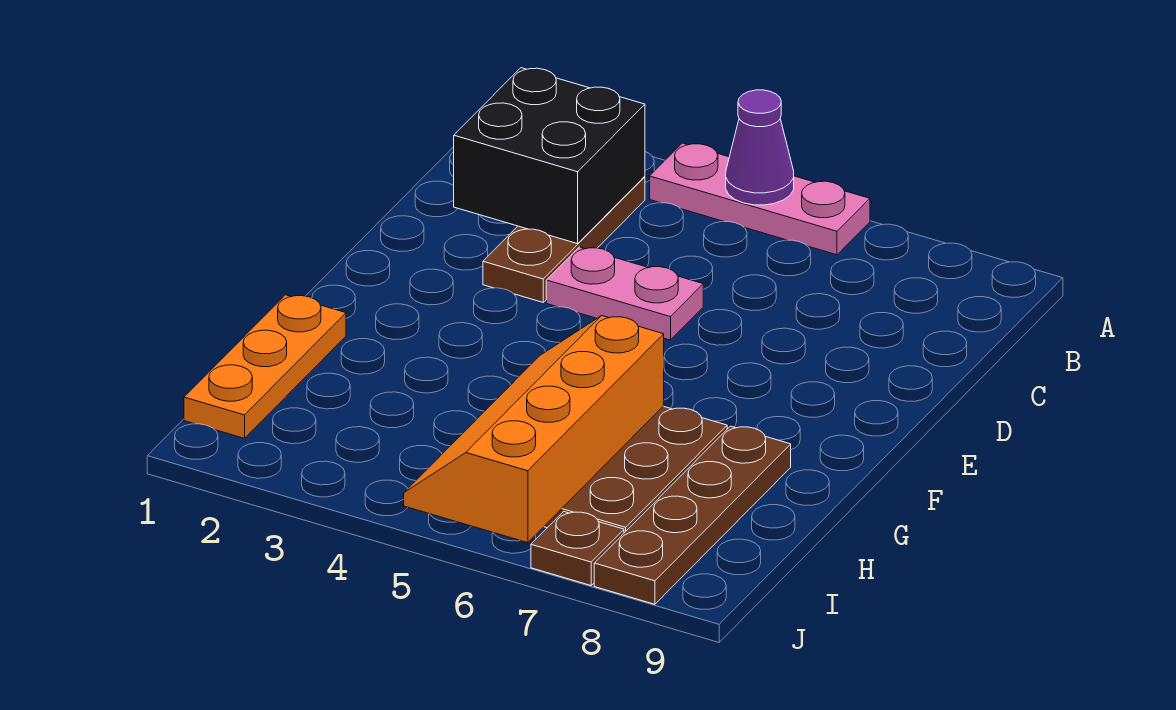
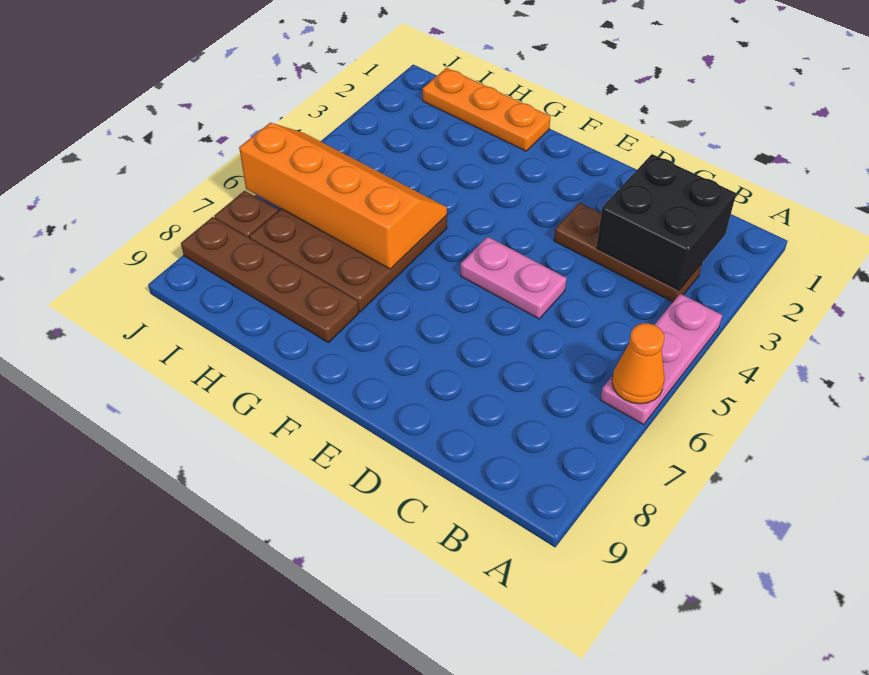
purple 1x1 cone [726,90,794,205] -> none
none -> orange 1x1 cone [612,323,664,404]
pink 1x2 plate [546,247,703,340] -> pink 1x2 plate turned to [461,237,567,319]

